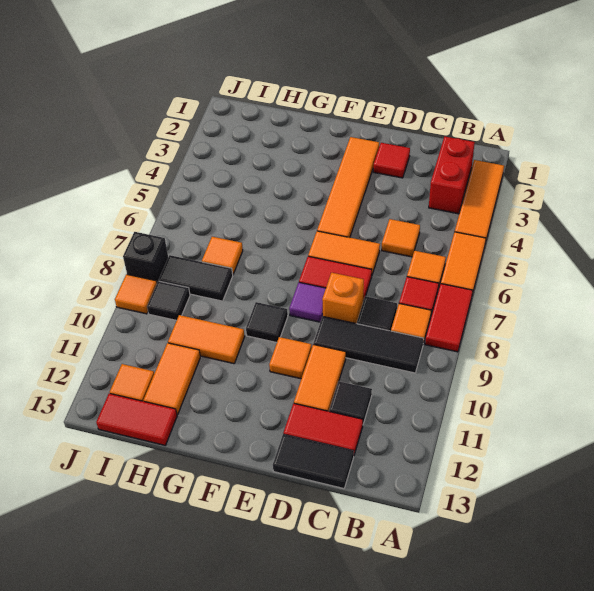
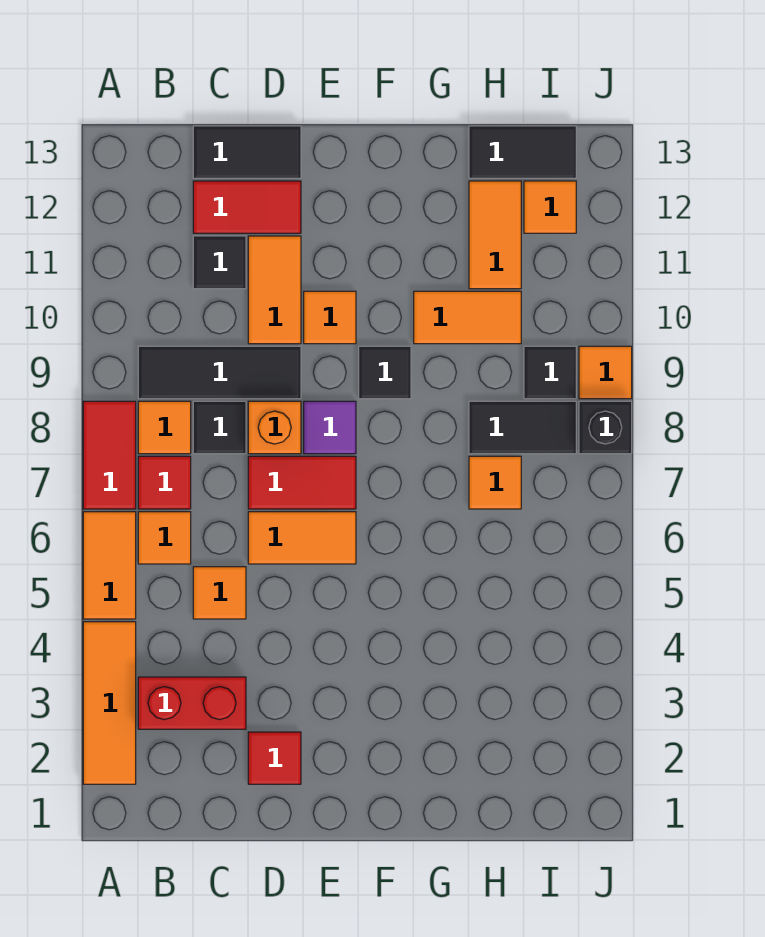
red 1x2 brick [429,136,475,214] -> red 1x2 brick turned to [138,677,246,729]
orange 1x4 tile [317,137,379,237] -> none
red 1x2 tile [96,393,177,445] -> black 1x2 tile [469,126,576,178]

